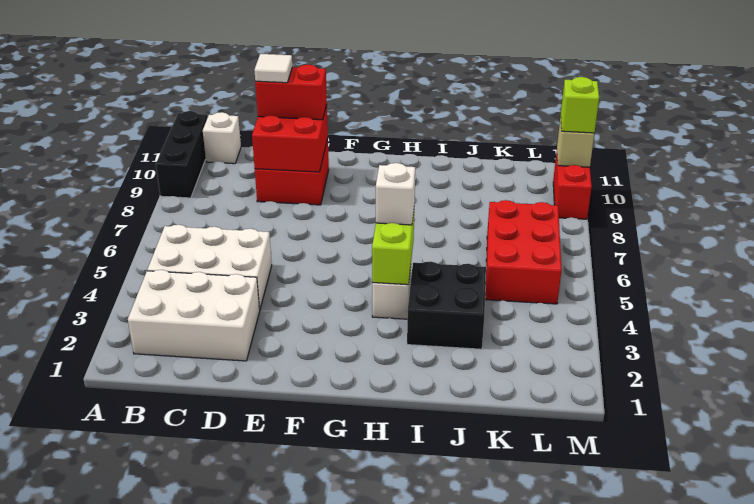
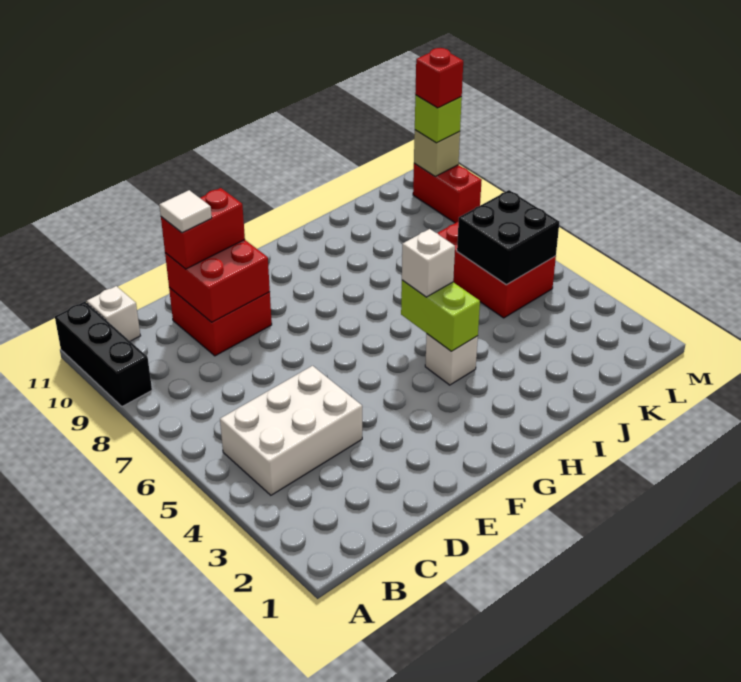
white 2x3 brick [128,270,260,361] -> none
black 2x2 brick [407,261,486,349] -> black 2x2 brick moved to [457,190,559,285]
none -> red 1x1 brick [415,48,463,108]

